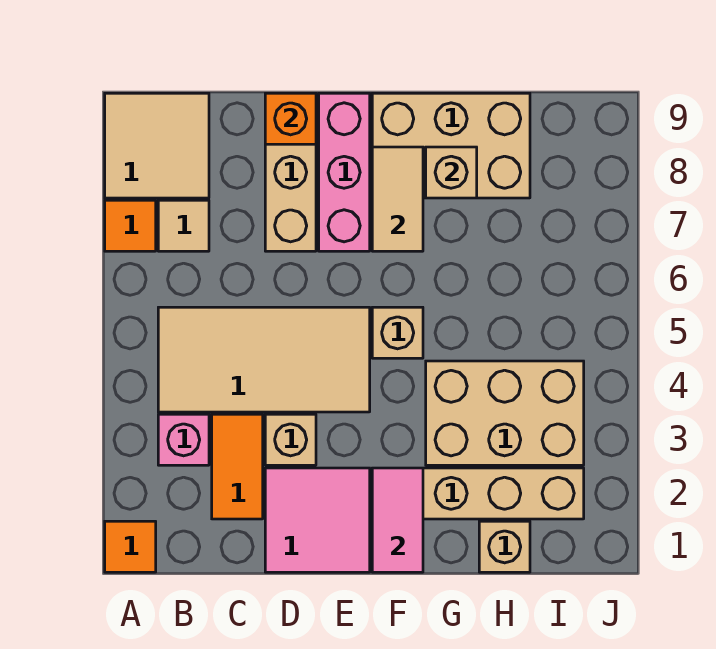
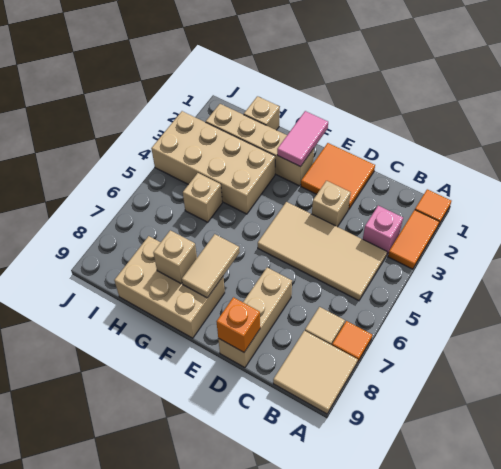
orange 1x2 tile [212,414,263,519] -> orange 1x2 tile moved to [388,210,439,269]
pink 2x2 tile [265,468,370,572] -> orange 2x2 tile [301,143,375,210]
pink 1x3 brick [319,93,370,251] -> none
tan 1x1 brick [372,307,423,358] -> tan 1x1 brick moved to [183,173,222,222]
tan 2x3 brick [426,361,584,465] -> tan 2x4 brick [151,111,275,214]

